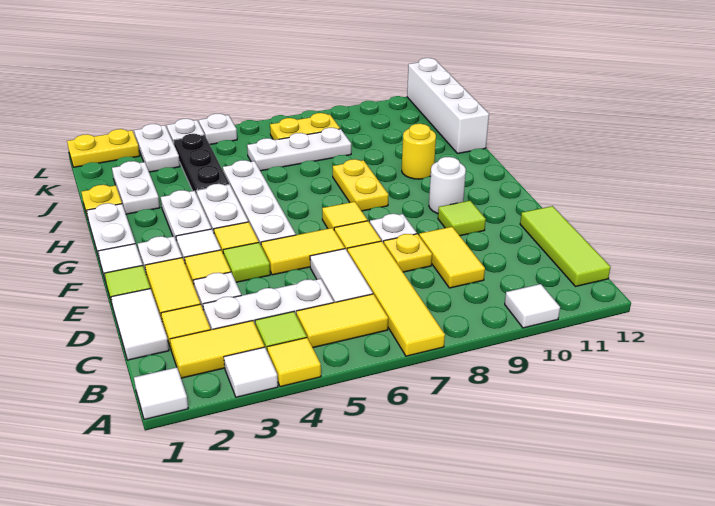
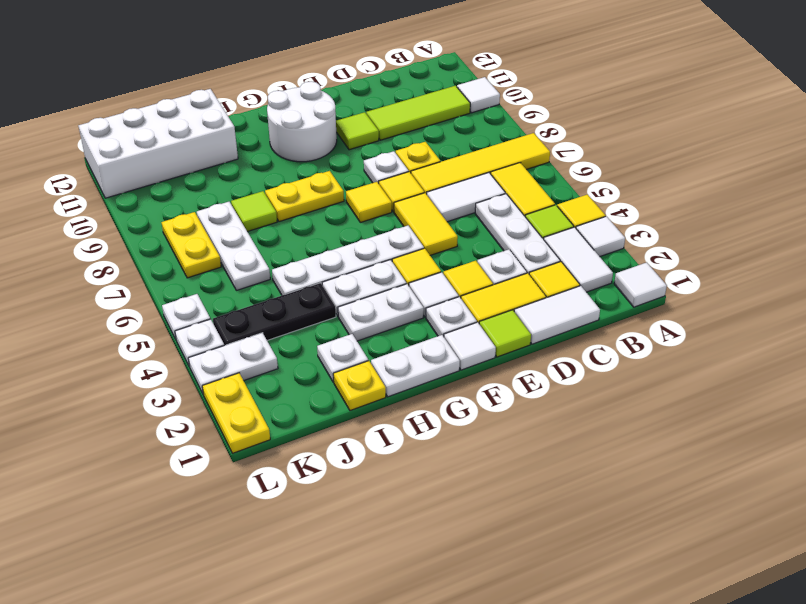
yellow 1x2 tile [170,321,265,378] -> white 1x2 tile [544,227,613,292]
lime 1x3 tile [520,206,611,287] -> lime 1x3 tile moved to [366,86,470,140]
yellow 1x2 tile [419,227,485,288] -> none
lime 1x1 tile [223,243,270,282] -> lime 1x1 tile moved to [231,191,277,232]
white 1x1 round brick [429,157,466,214] -> white 2x2 round brick [267,81,337,162]
yellow 1x1 round brick [402,124,436,179] -> none
white 1x2 plate [112,161,160,214] -> white 1x1 plate [317,334,368,382]
white 1x4 brick [407,58,489,154] -> white 2x4 brick [78,89,238,198]

